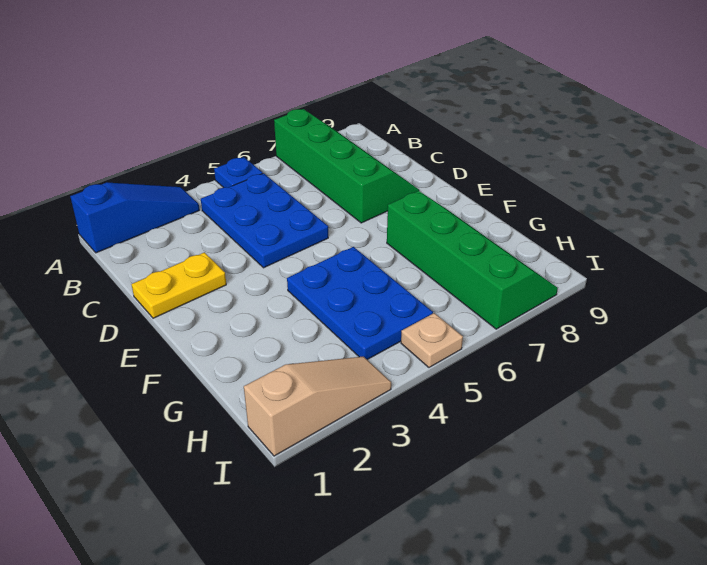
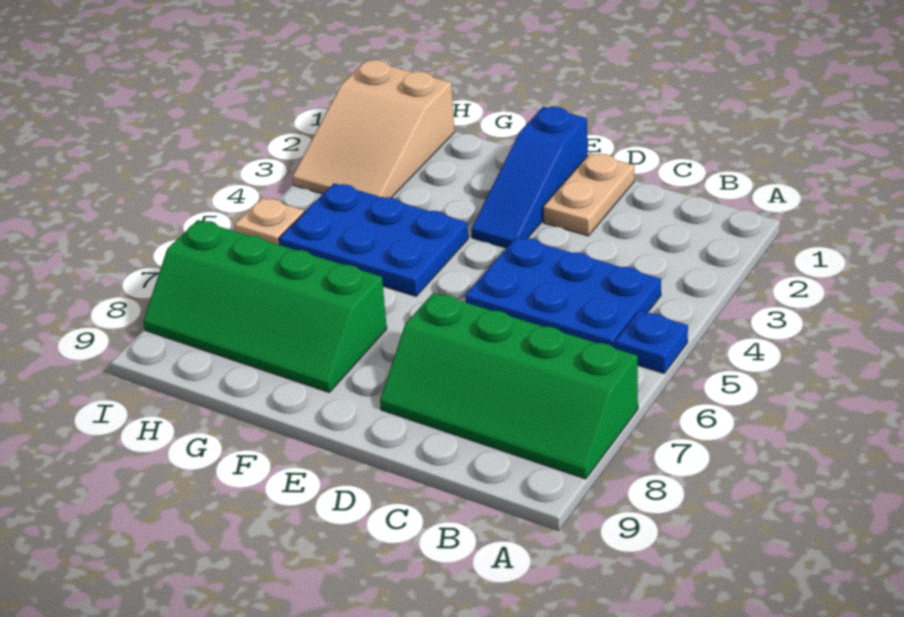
blue 1x3 slope [70,182,199,253] -> blue 1x3 slope moved to [471,107,588,248]
yellow 1x2 plate [132,252,226,318] -> tan 1x2 plate [543,153,634,236]
tan 1x3 slope [244,357,391,456] -> tan 2x3 slope [293,60,455,198]

